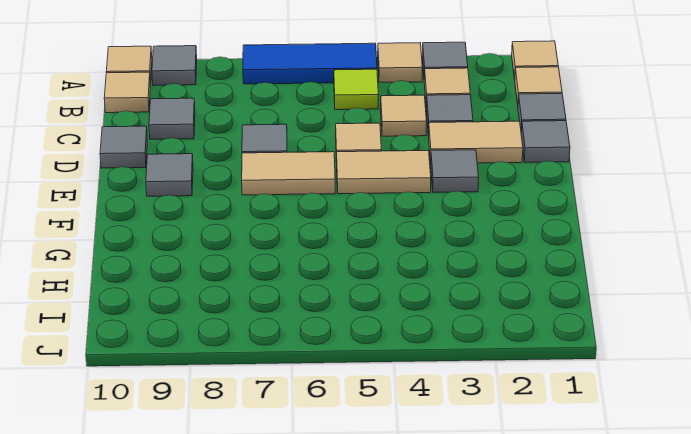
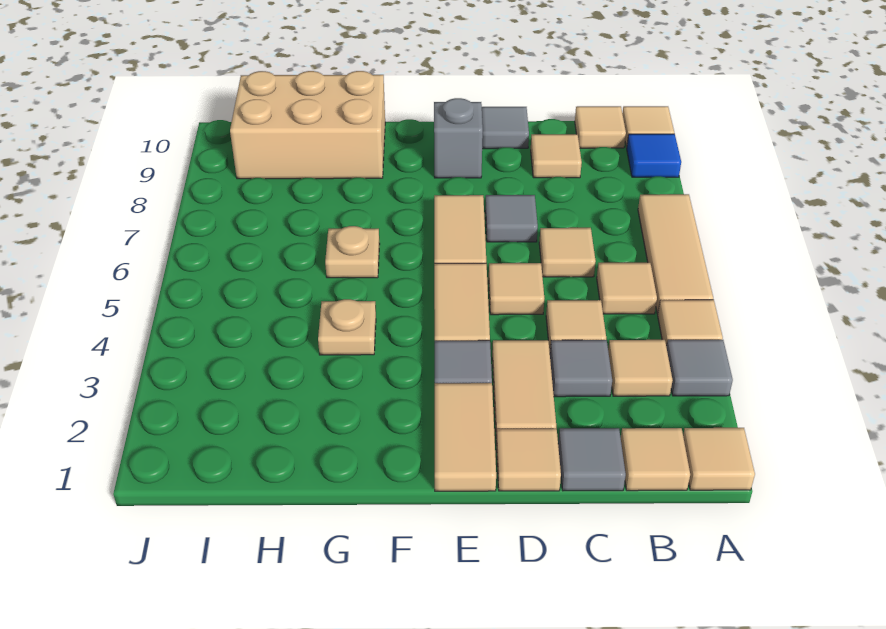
blue 1x3 tile [243,43,377,84] -> tan 1x3 tile [638,194,713,314]
grey 1x1 tile [152,46,197,85] -> blue 1x1 tile [627,134,681,177]
lime 1x1 tile [334,69,378,110] -> tan 1x1 tile [597,263,657,314]
none -> tan 1x1 tile [539,228,596,277]
grey 1x1 tile [149,98,195,139] -> tan 1x1 tile [531,134,582,178]
grey 1x1 tile [521,121,570,162] -> tan 1x1 tile [496,429,561,491]
none -> tan 1x2 tile [435,383,496,491]
grey 1x1 tile [146,154,193,196] -> grey 1x1 brick [434,98,483,178]
none -> tan 1x1 plate [318,299,376,355]
none -> tan 1x1 plate [325,226,380,278]
none -> tan 2x3 brick [230,71,385,179]

